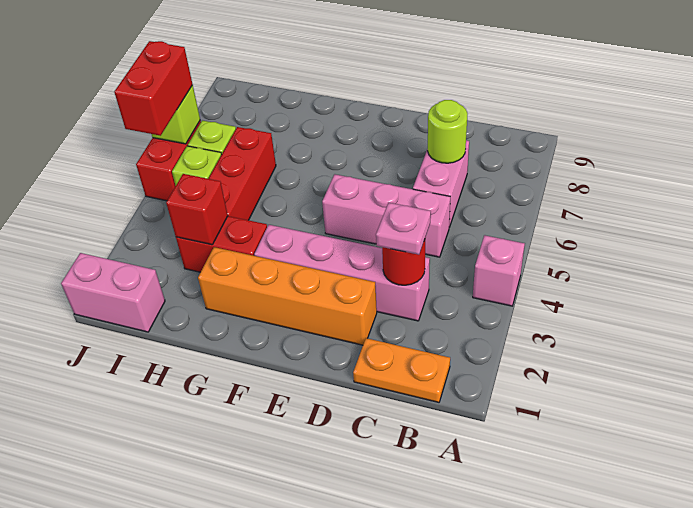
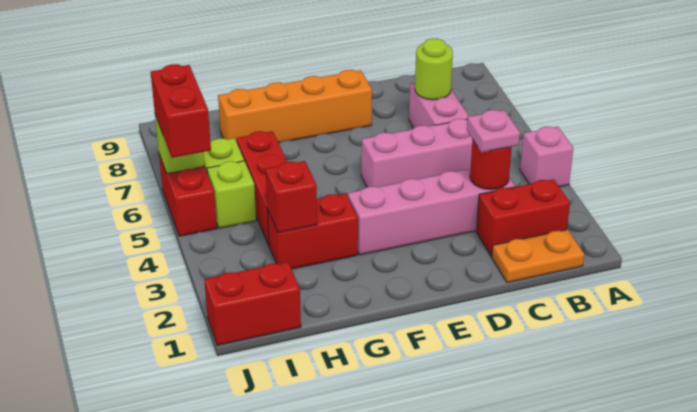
none -> red 1x2 brick [477,179,570,256]
orange 1x4 brick [198,247,377,345] -> orange 1x4 brick moved to [218,70,372,143]
pink 1x2 brick [61,253,165,332] -> red 1x2 brick [204,262,301,345]

